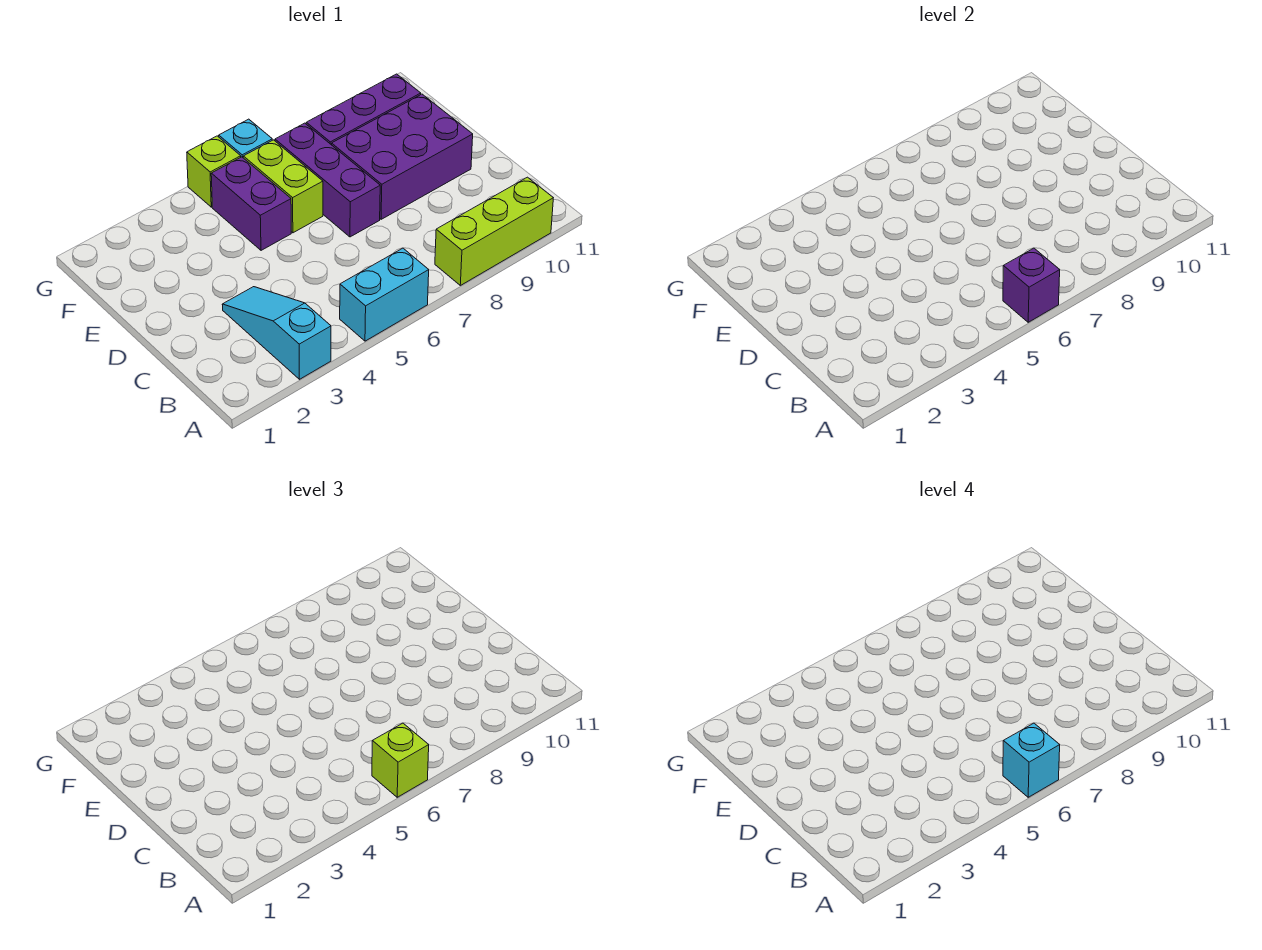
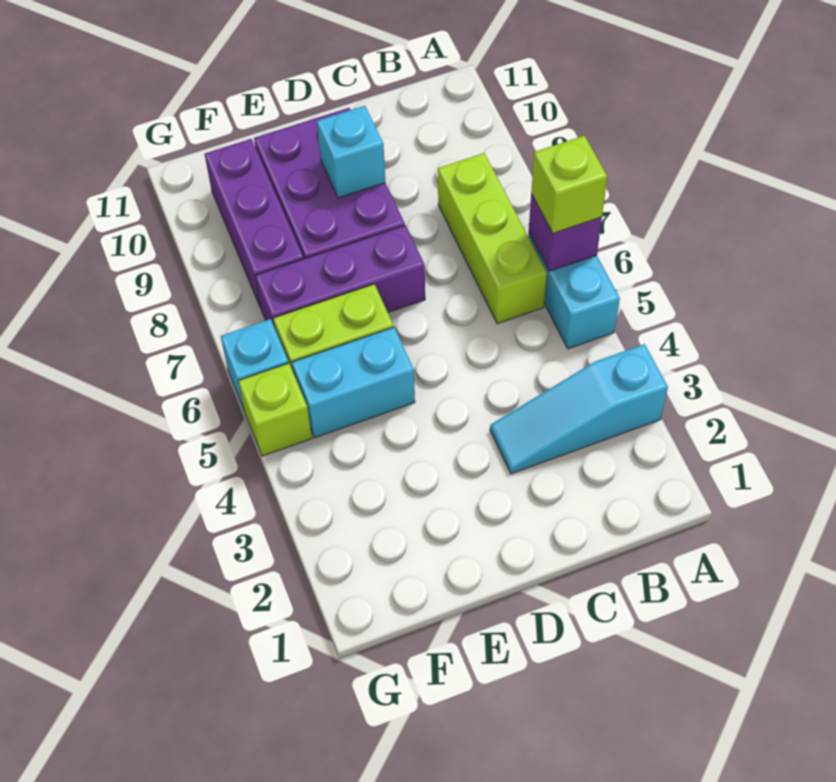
cyan 1x1 brick [1003,723,1060,797] -> cyan 1x1 brick moved to [317,106,385,198]
lime 1x3 brick [435,177,553,285] -> lime 1x3 brick moved to [438,153,547,324]
purple 1x2 brick [211,157,291,250] -> cyan 1x2 brick [292,327,415,438]

